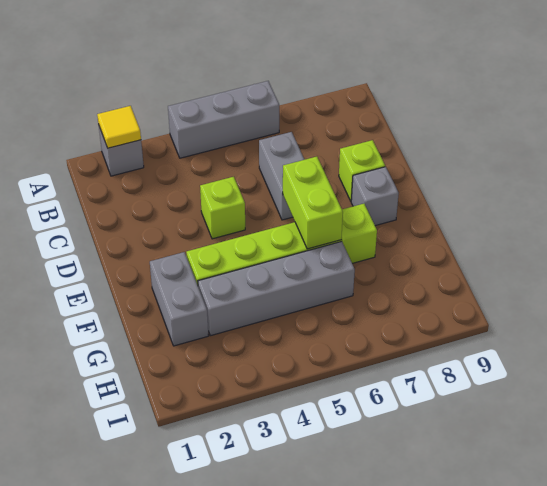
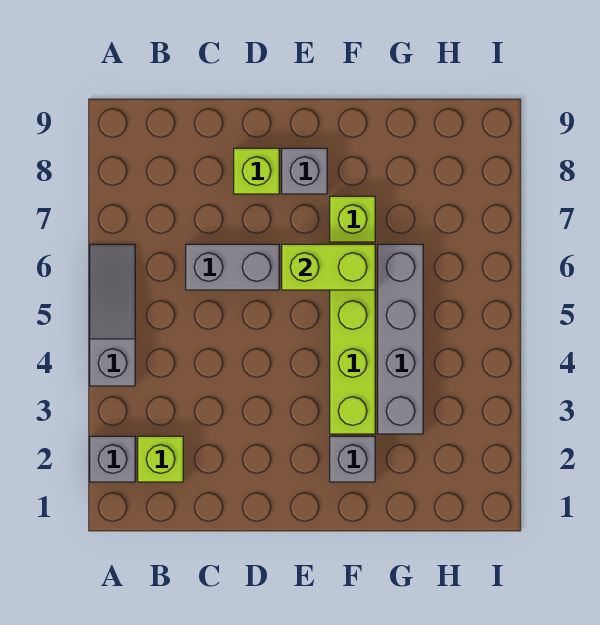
yellow 1x1 tile [97,106,141,148] -> none
grey 1x3 brick [168,81,279,158] -> grey 1x3 slope [90,244,135,386]
lime 1x1 brick [200,177,245,239] -> lime 1x1 brick moved to [138,436,183,482]
grey 1x2 brick [150,252,209,346] -> grey 1x1 brick [330,436,375,482]

